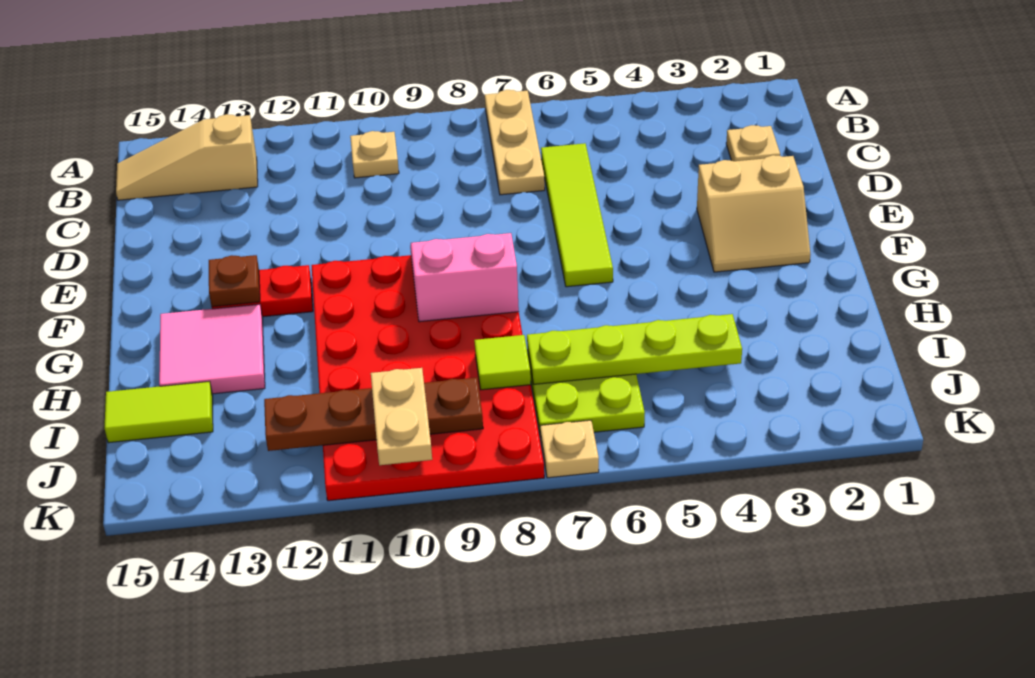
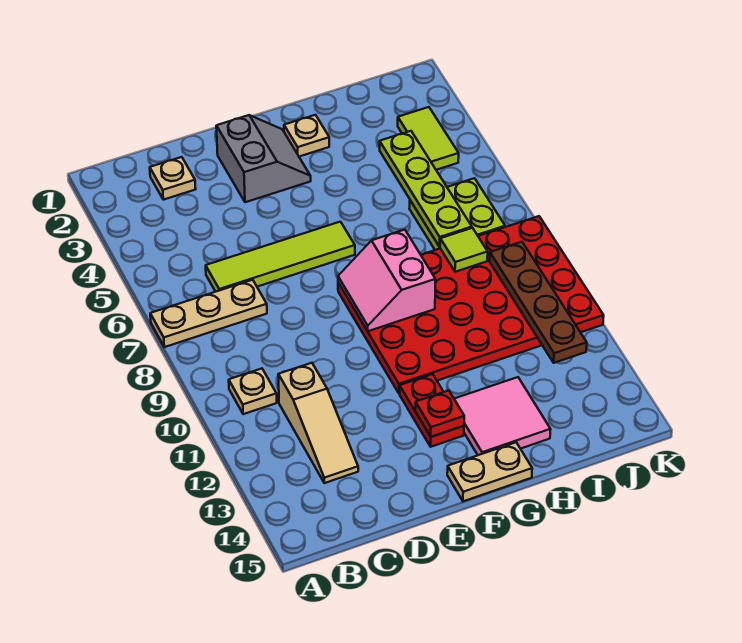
tan 1x3 slope [116,114,258,200] -> tan 1x3 slope moved to [278,363,358,483]
tan 2x2 slope [697,155,810,272] -> grey 2x2 slope [216,115,311,202]
brown 1x1 plate [209,255,260,307] -> red 1x1 plate [415,391,464,437]
lime 1x2 tile [104,381,213,443] -> lime 1x2 tile moved to [398,107,459,170]
tan 1x2 plate [371,368,432,465] -> tan 1x2 plate moved to [447,442,532,501]
tan 1x1 plate [540,420,599,478] -> tan 1x1 plate moved to [284,115,329,157]

